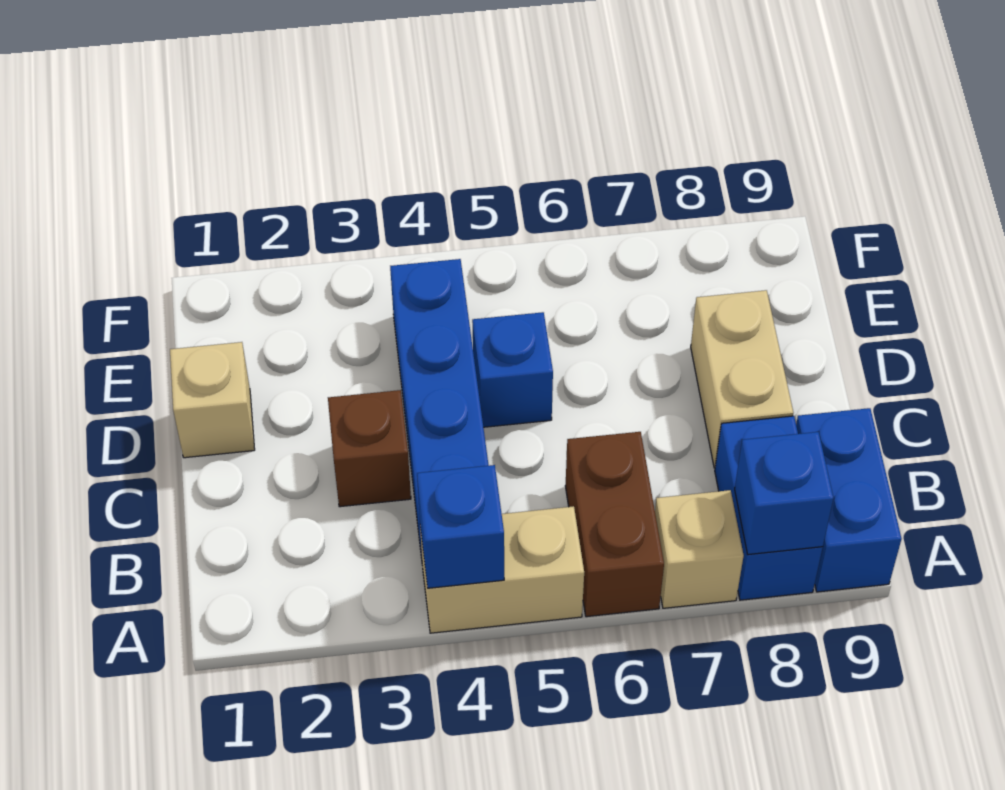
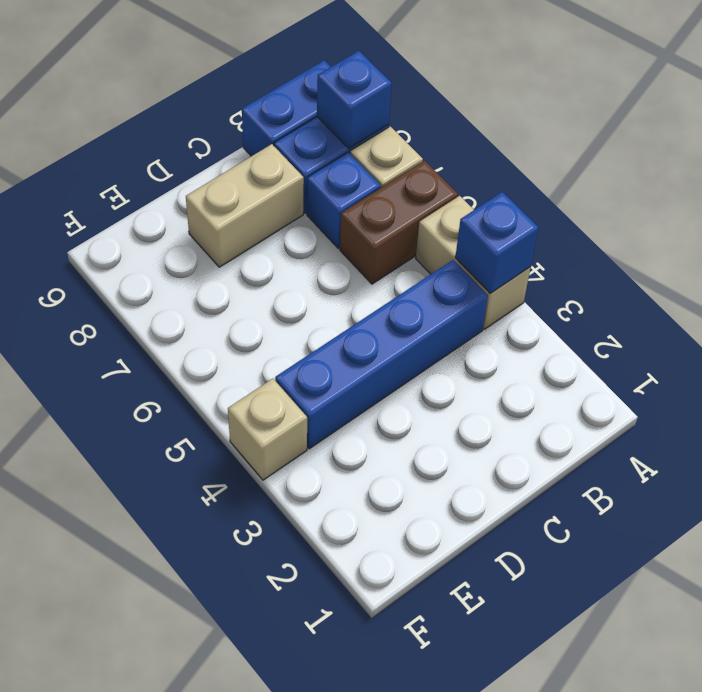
brown 1x1 brick [328,390,411,507] -> none
tan 1x1 brick [170,342,255,458] -> tan 1x1 brick moved to [228,379,307,480]
blue 1x1 brick [472,312,553,427] -> blue 1x1 brick moved to [307,152,381,248]

